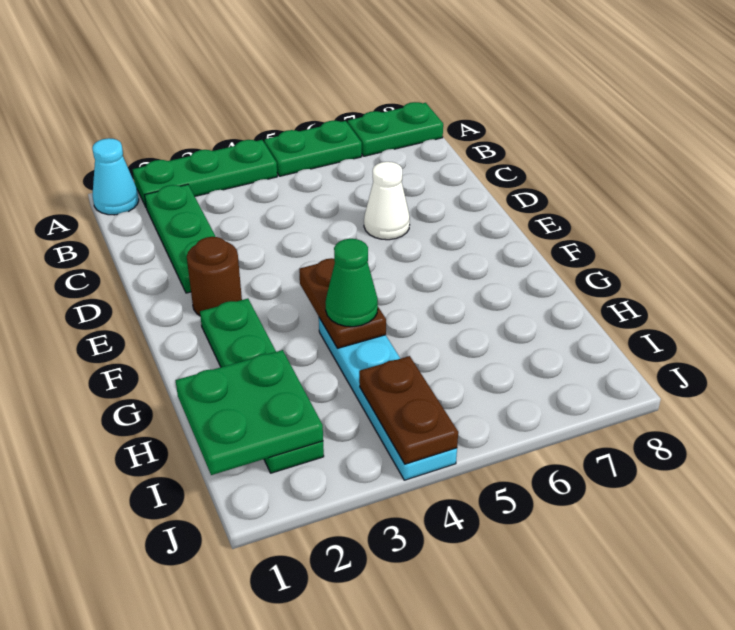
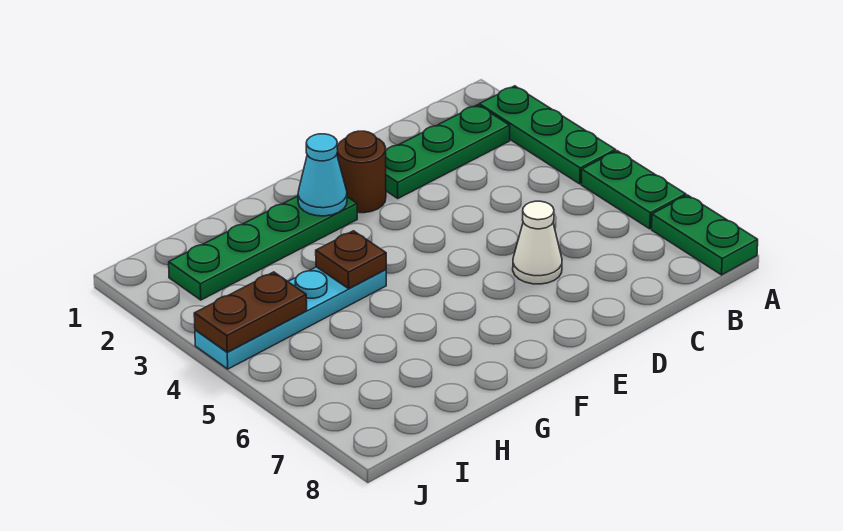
cyan 1x1 cone [92,138,139,215] -> cyan 1x1 cone moved to [298,134,347,216]
brown 1x2 plate [299,258,386,348] -> brown 1x1 plate [316,231,386,289]
green 1x1 cone [326,239,378,327] -> none
green 2x2 plate [175,350,323,475] -> none

